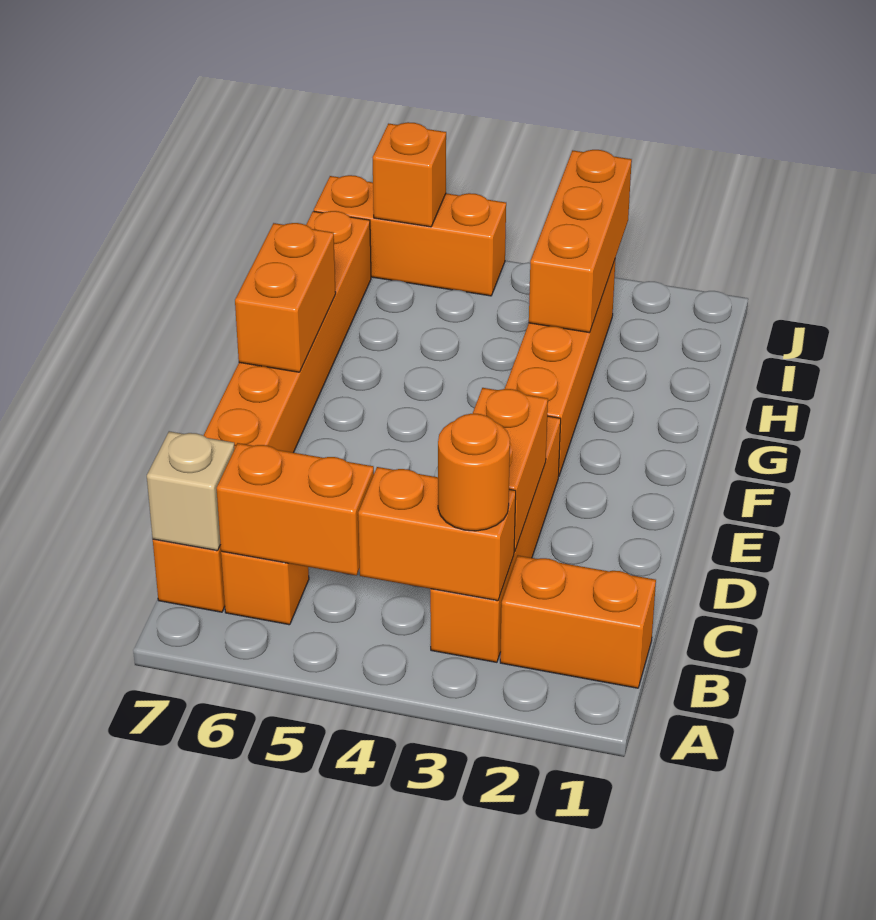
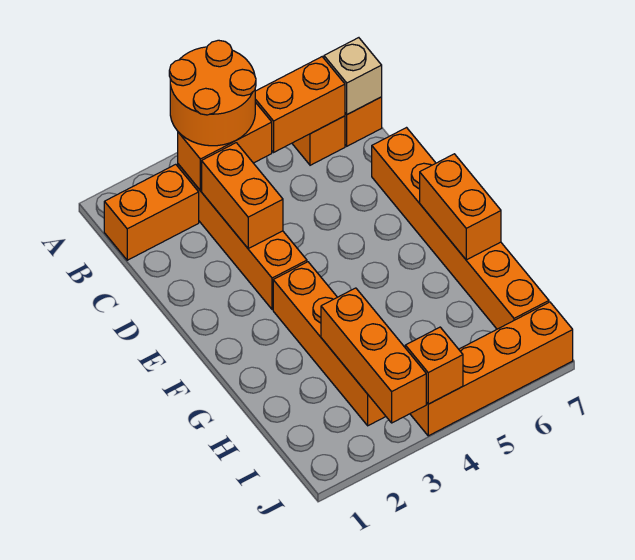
orange 1x1 round brick [438,414,510,531] -> orange 2x2 round brick [169,40,256,146]
orange 1x3 brick [314,175,506,296] -> orange 1x4 brick [410,302,573,436]
orange 1x1 brick [372,122,446,227] -> orange 1x1 brick moved to [405,327,463,404]

